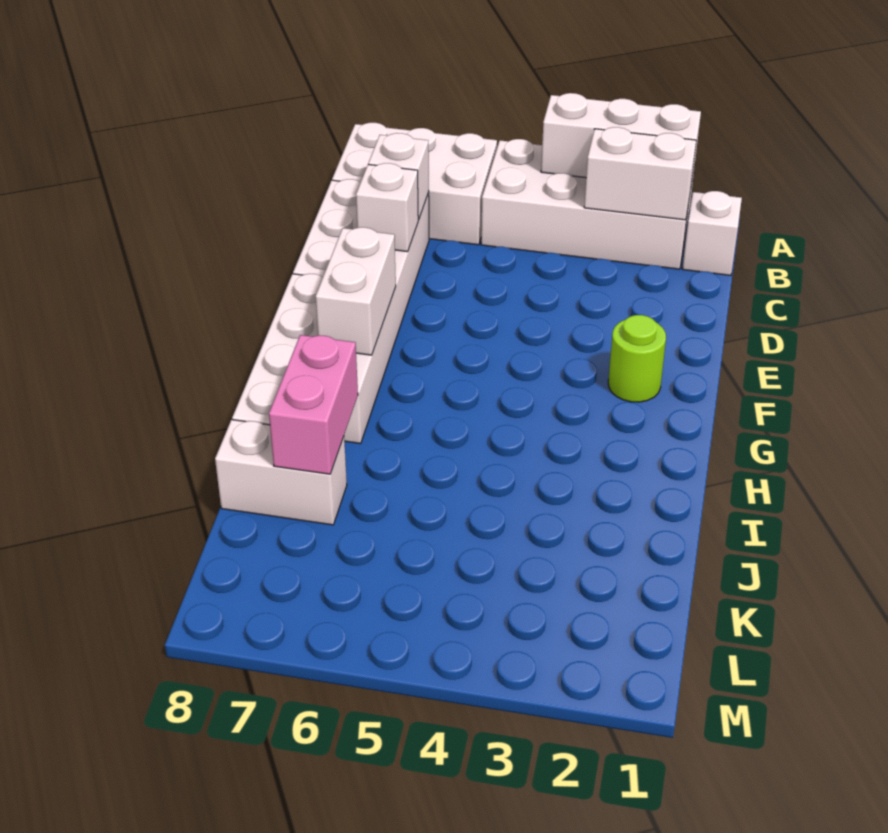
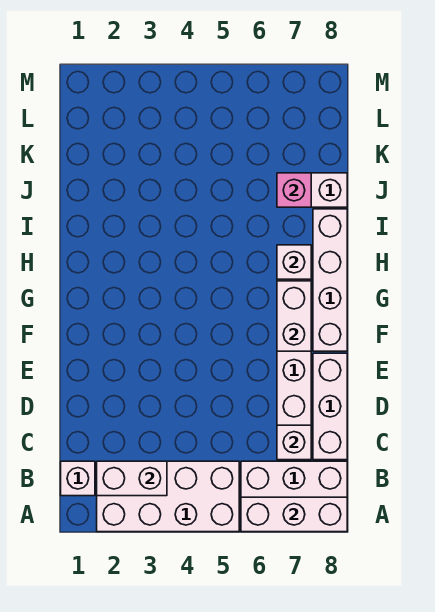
white 1x3 brick [541,93,701,184] -> white 1x3 brick moved to [241,497,347,532]
white 1x1 brick [356,163,418,252] -> white 1x1 brick moved to [277,245,311,279]
lime 1x1 round brick [608,315,666,402] -> none
pink 1x2 brick [269,335,358,474] -> pink 1x1 brick [277,173,311,207]

